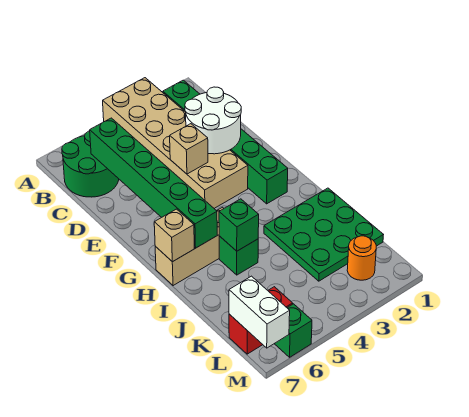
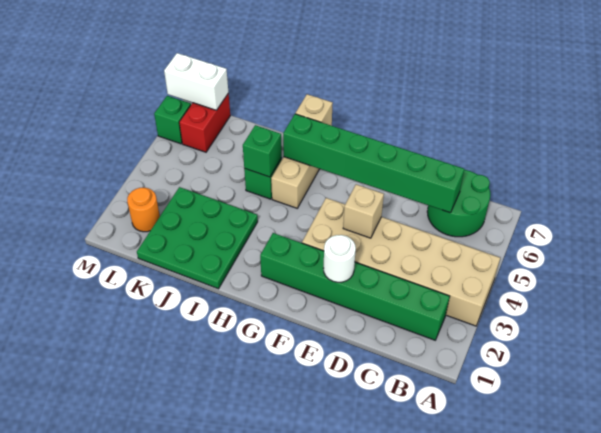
white 2x2 round brick [185,87,241,154] -> white 1x1 round brick [323,235,356,282]

